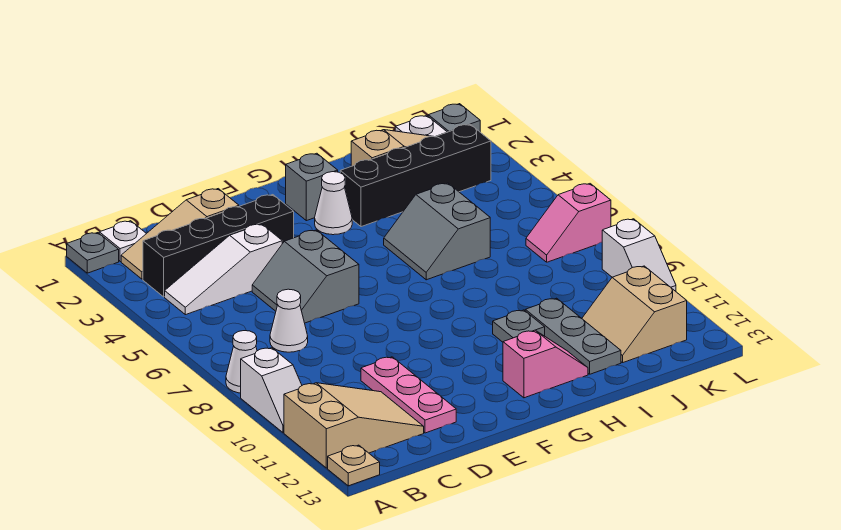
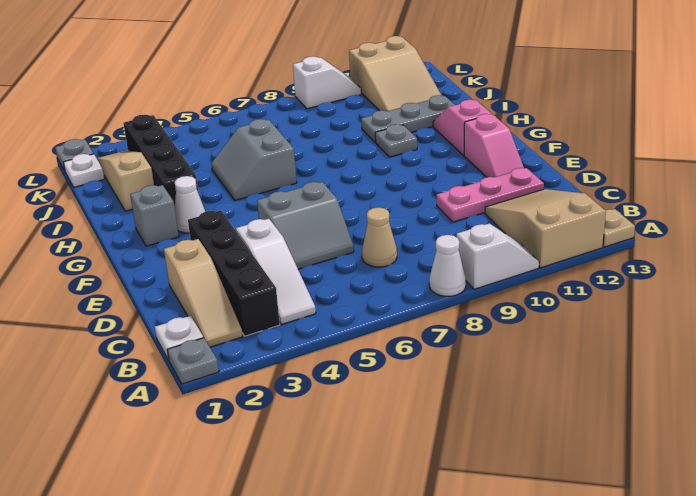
white 1x1 cone [270,289,308,352] -> tan 1x1 cone [362,207,397,267]
grey 2x2 slope [384,183,490,280] -> grey 2x2 slope turned to [211,119,297,200]
tan 2x2 slope [582,266,687,363] -> tan 2x3 slope [349,36,442,111]
pink 1x2 slope [526,184,611,262] -> pink 1x2 slope moved to [464,114,524,177]

